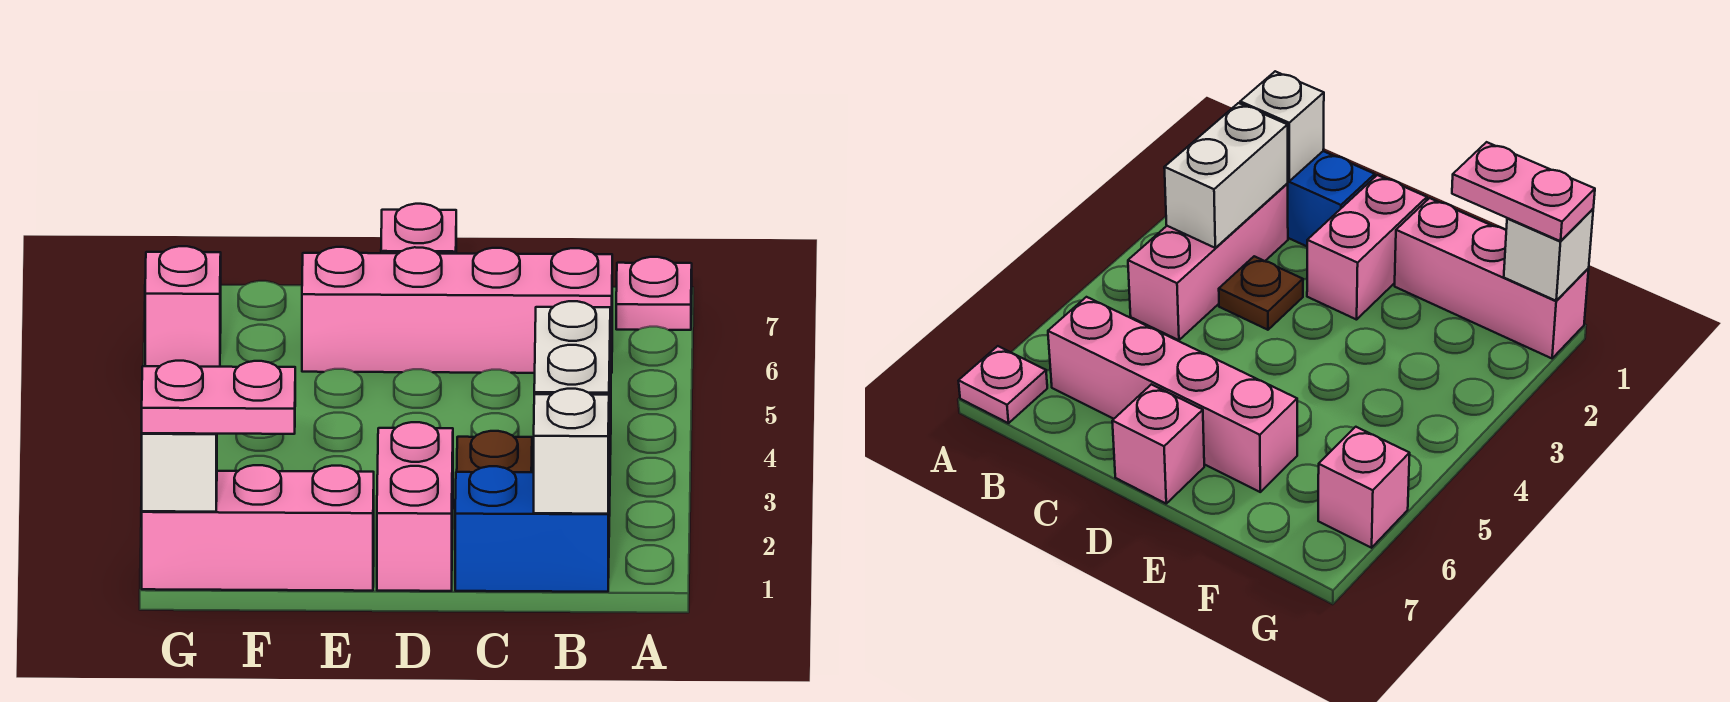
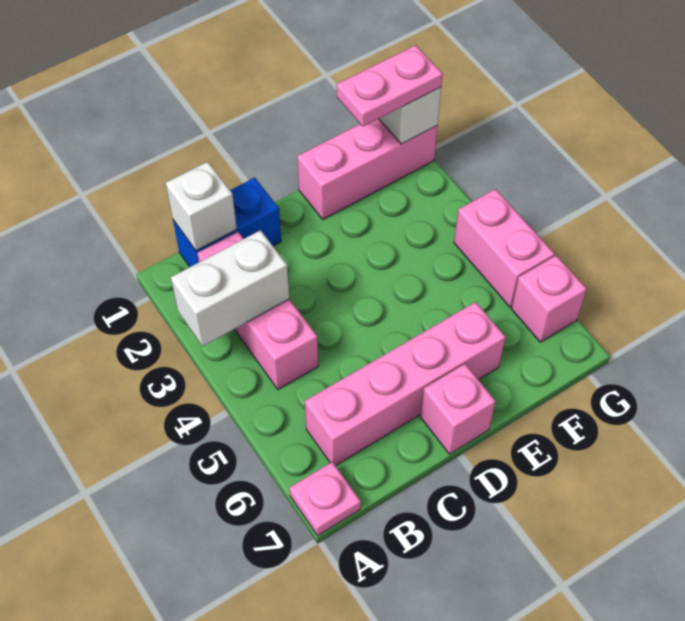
white 1x2 brick [534,301,610,439] -> white 1x2 brick turned to [171,230,289,346]
brown 1x1 plate [457,431,532,472] -> none
pink 1x2 brick [377,422,453,591] -> pink 1x2 brick moved to [454,189,555,307]

